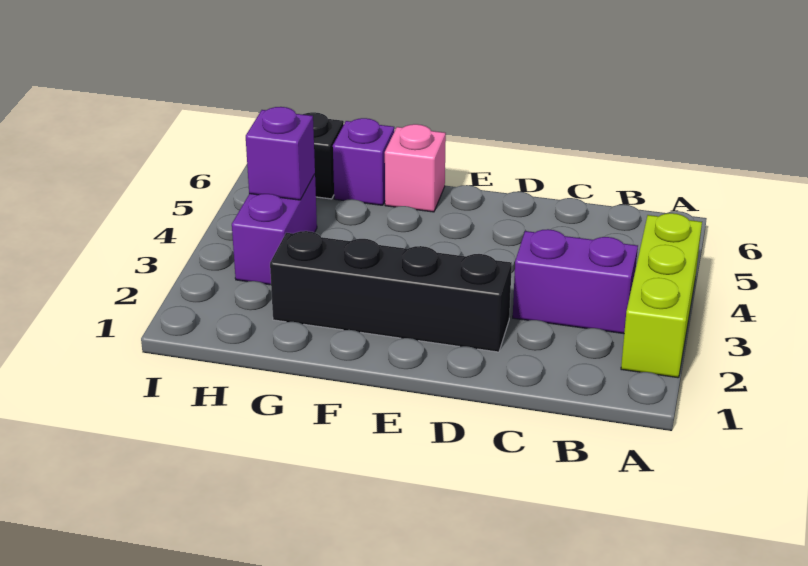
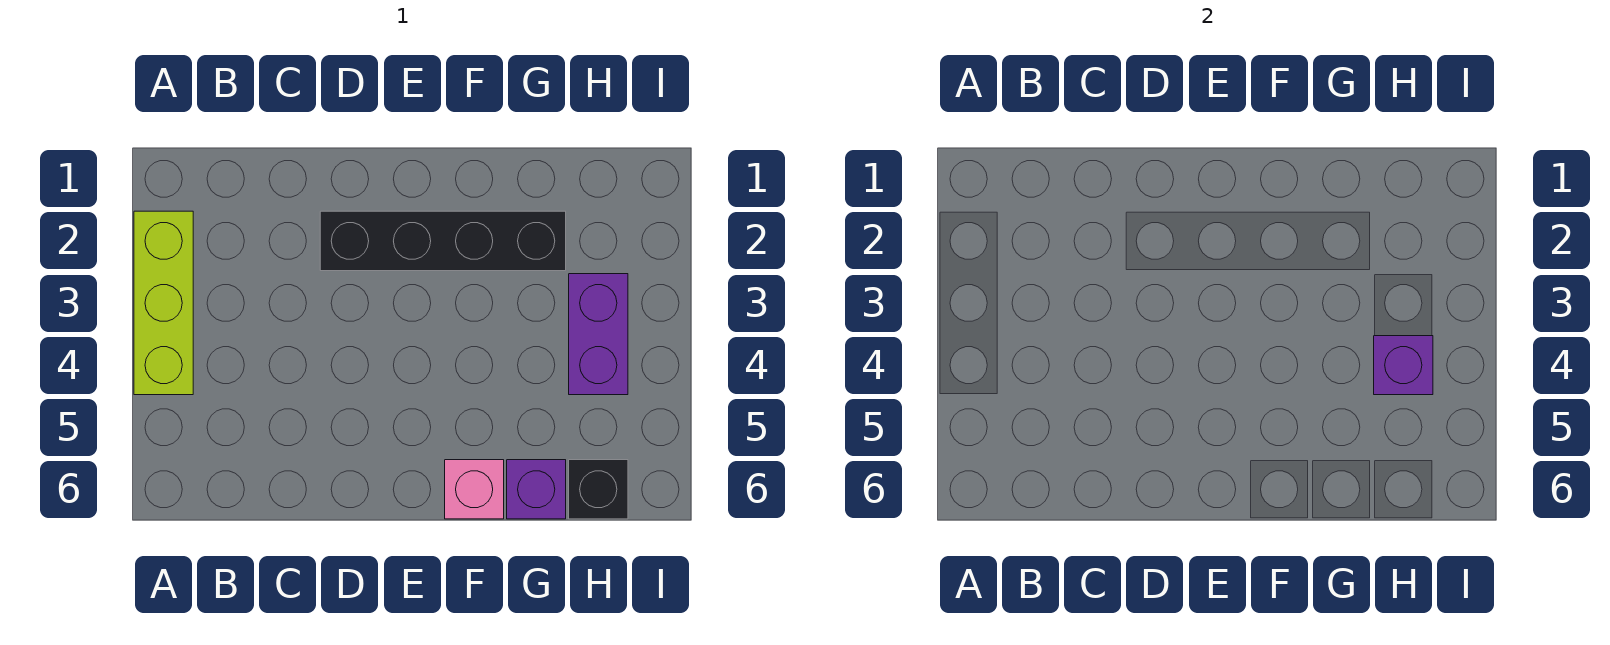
purple 1x2 brick [513,229,638,334] -> none

